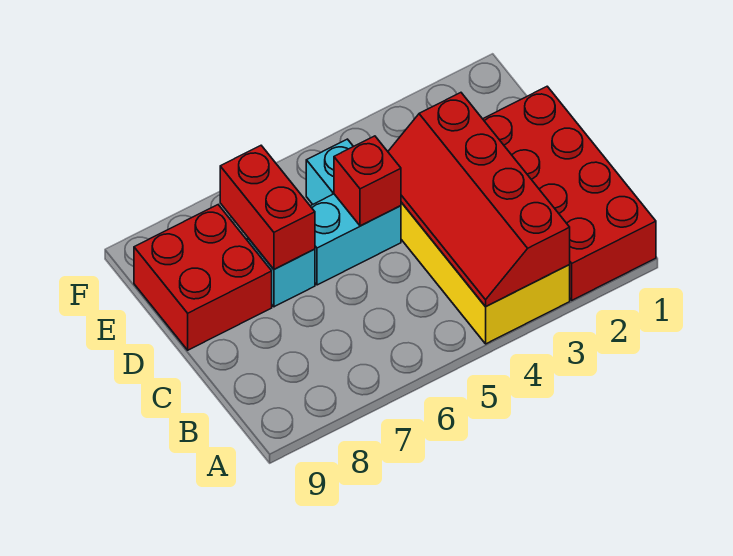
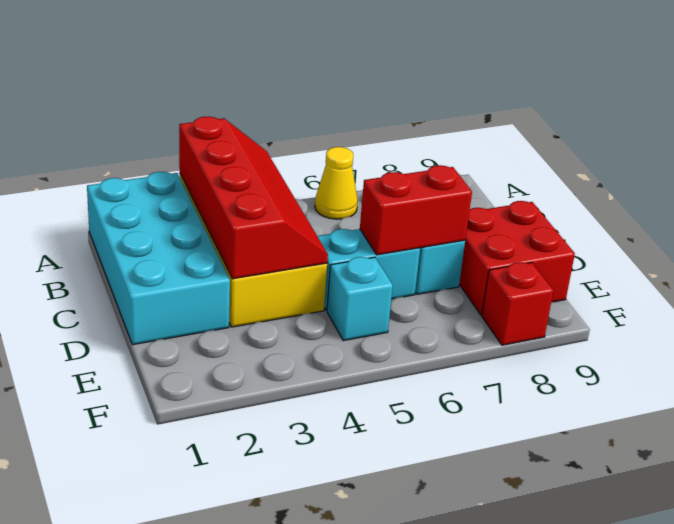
red 2x4 brick [483,86,656,300] -> cyan 2x4 brick [87,172,230,345]
none -> yellow 1x1 cone [315,147,358,219]
red 1x1 brick [334,136,401,226] -> red 1x1 brick moved to [482,262,553,345]
red 1x2 brick [220,146,315,269] -> red 1x2 brick turned to [360,165,472,255]

